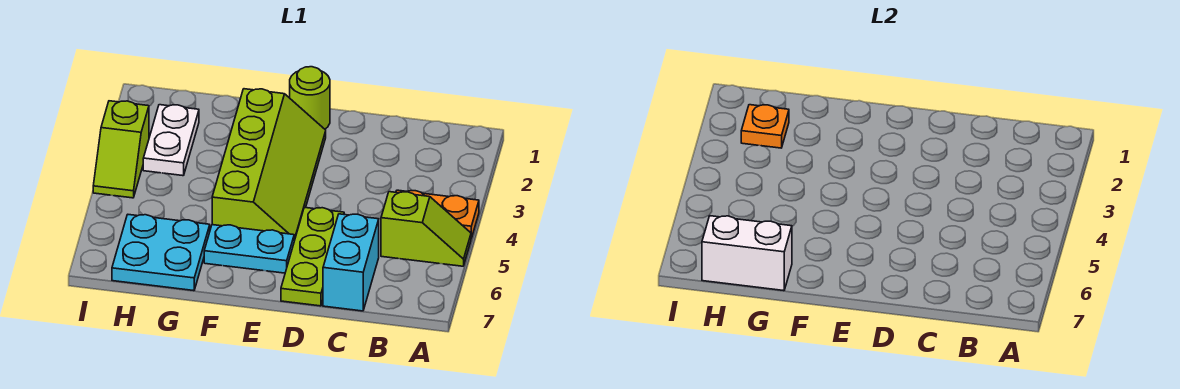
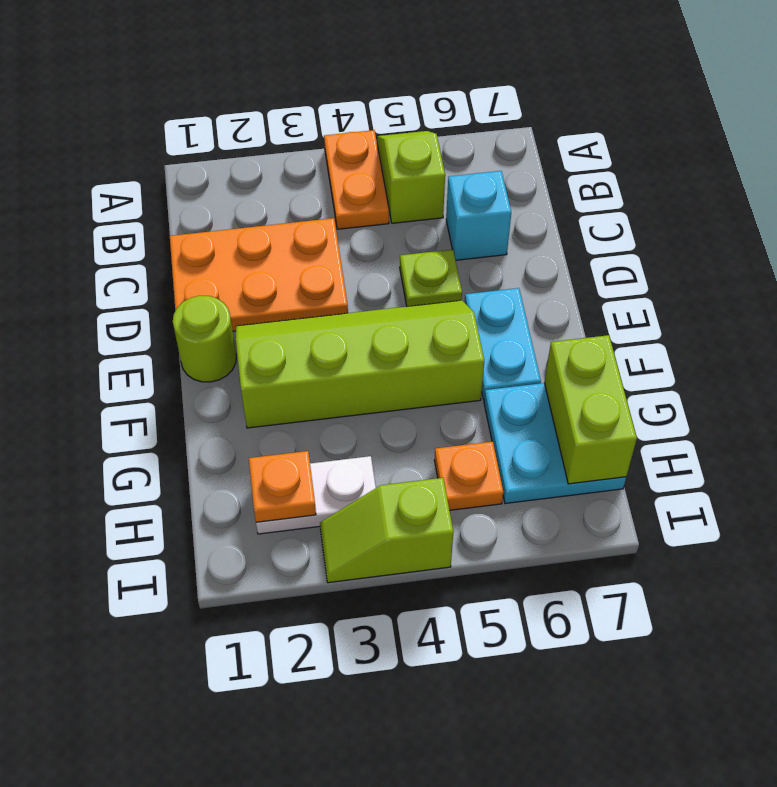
none -> orange 2x3 plate [170,218,348,331]
cyan 1x2 brick [323,214,379,311] -> cyan 1x1 brick [446,171,511,260]
lime 1x3 plate [281,207,344,306] -> lime 1x1 plate [400,249,462,306]
white 1x2 brick [702,216,792,291] -> lime 1x2 brick [544,335,637,484]
none -> orange 1x1 plate [434,441,503,510]
lime 1x2 slope [93,101,149,198] -> lime 1x2 slope turned to [320,478,453,583]

